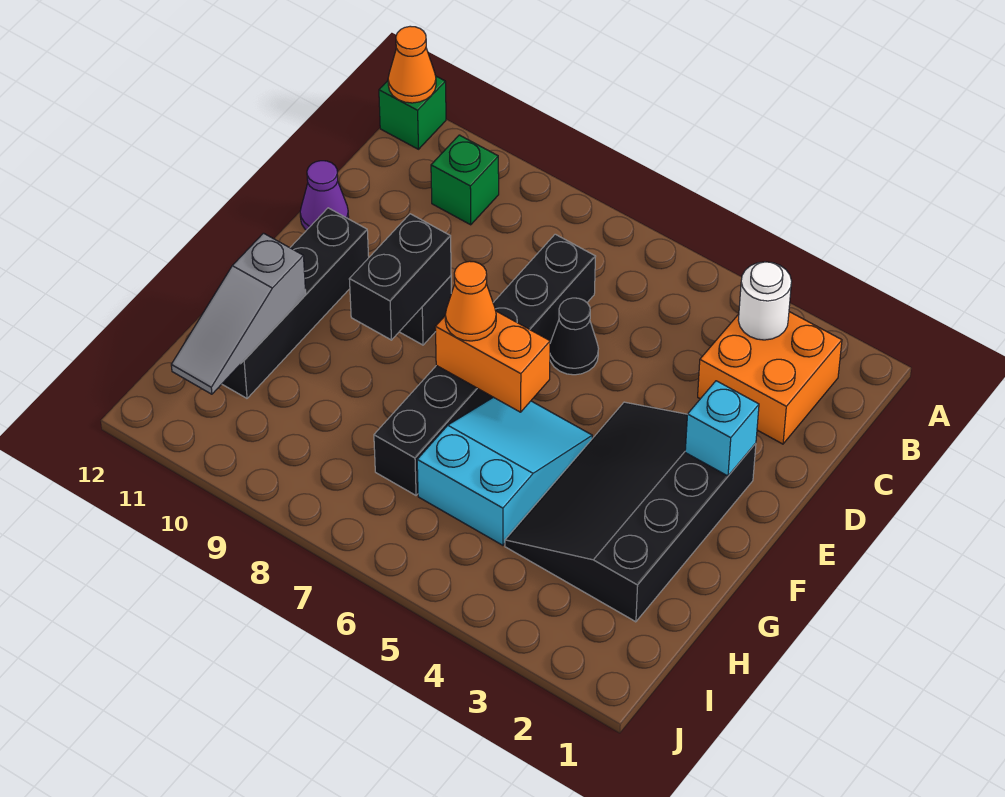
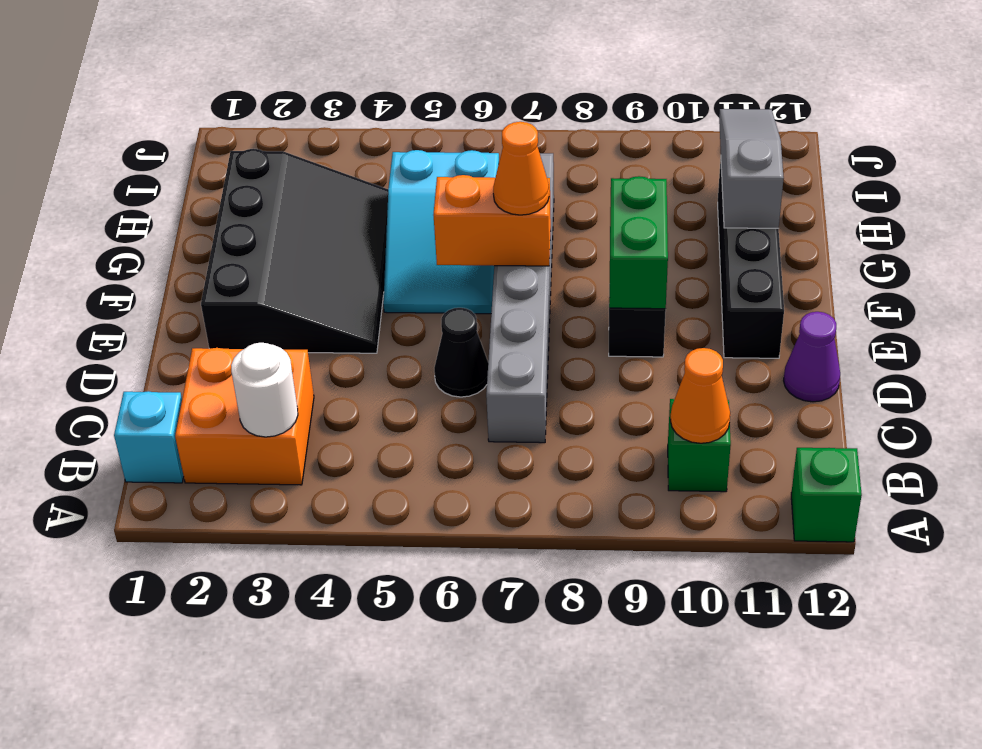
orange 1x1 cone [388,26,436,103] -> orange 1x1 cone moved to [670,348,730,443]
black 1x6 brick [374,234,596,495] -> grey 1x6 brick [486,153,554,443]
cyan 1x1 brick [685,381,759,476] -> cyan 1x1 brick moved to [114,391,184,483]
black 1x2 brick [349,214,451,340] -> green 1x2 brick [609,176,668,309]

